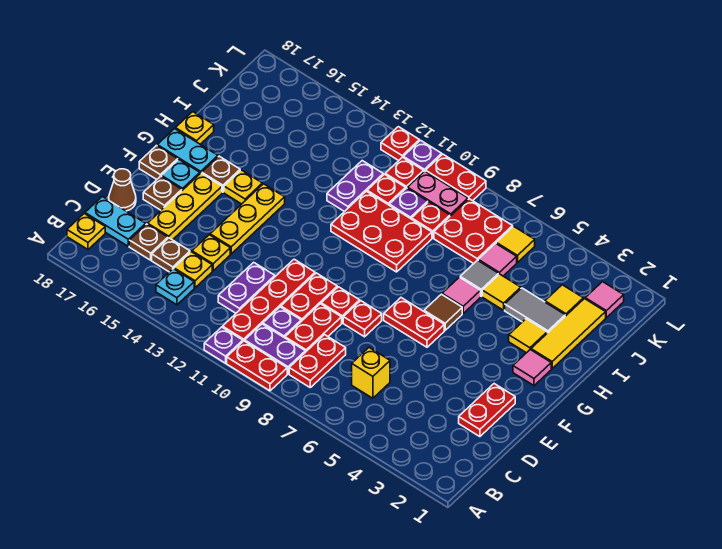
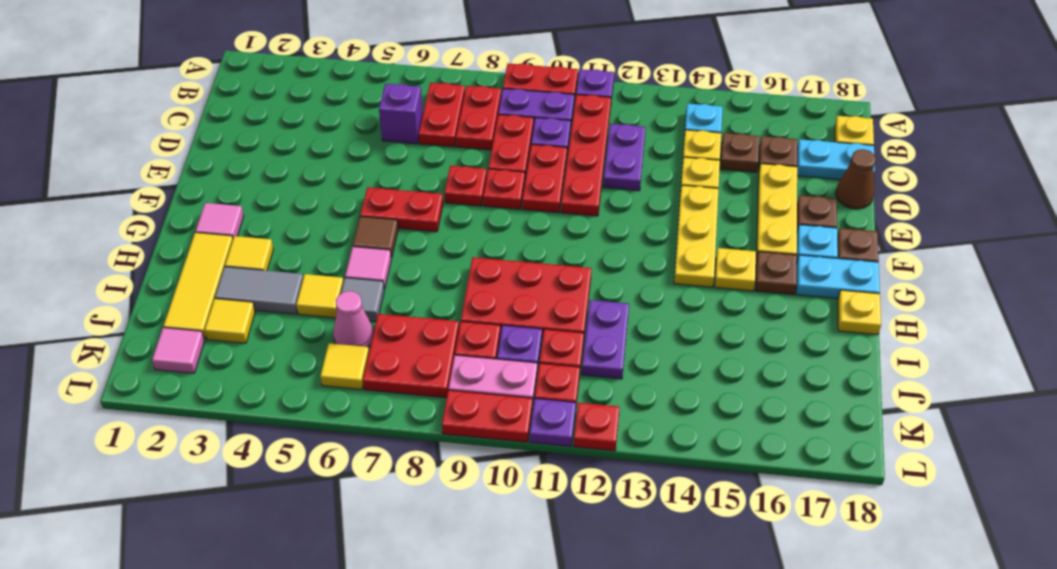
yellow 1x1 brick [352,348,390,398] -> purple 1x1 brick [379,84,423,144]
red 1x2 plate [459,384,515,437] -> red 1x2 plate moved to [419,83,465,147]
pink 1x1 tile [478,243,517,276] -> pink 1x1 cone [333,291,374,347]

